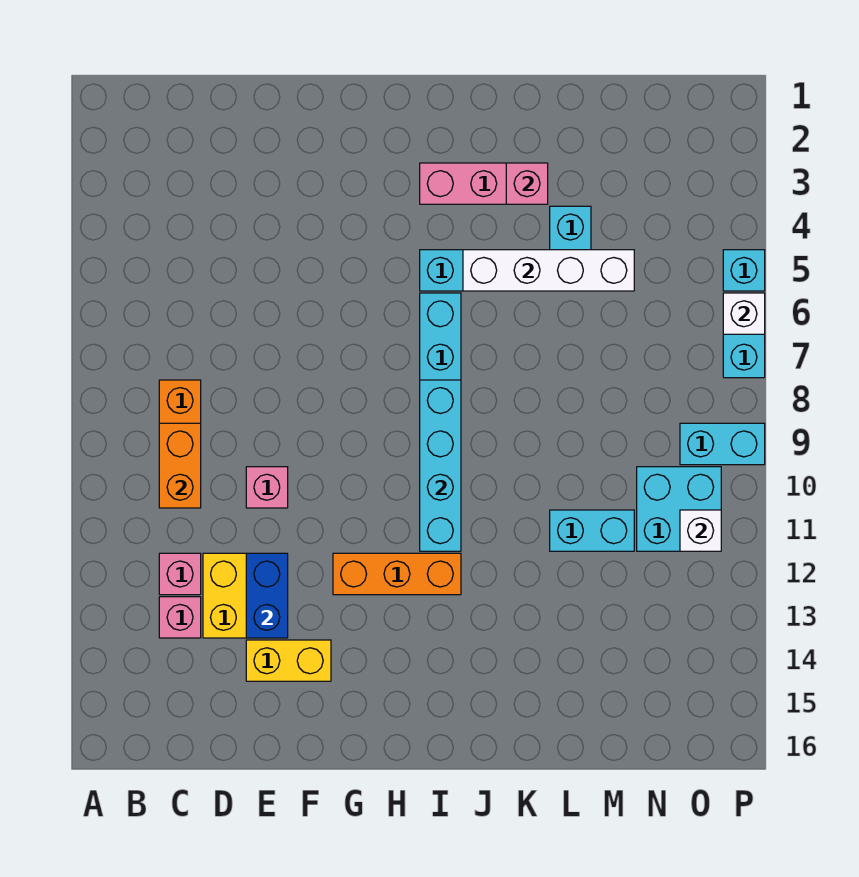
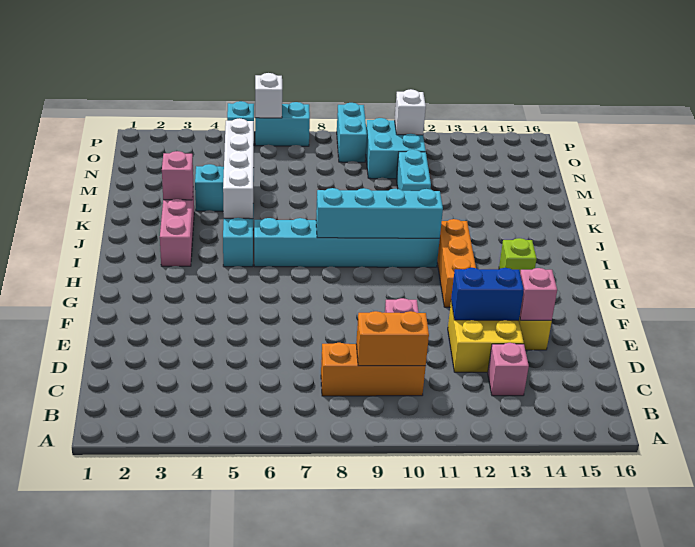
pink 1x1 brick [159,553,201,595] -> pink 1x1 brick moved to [520,268,557,321]
none -> lime 1x1 brick [499,238,537,272]

